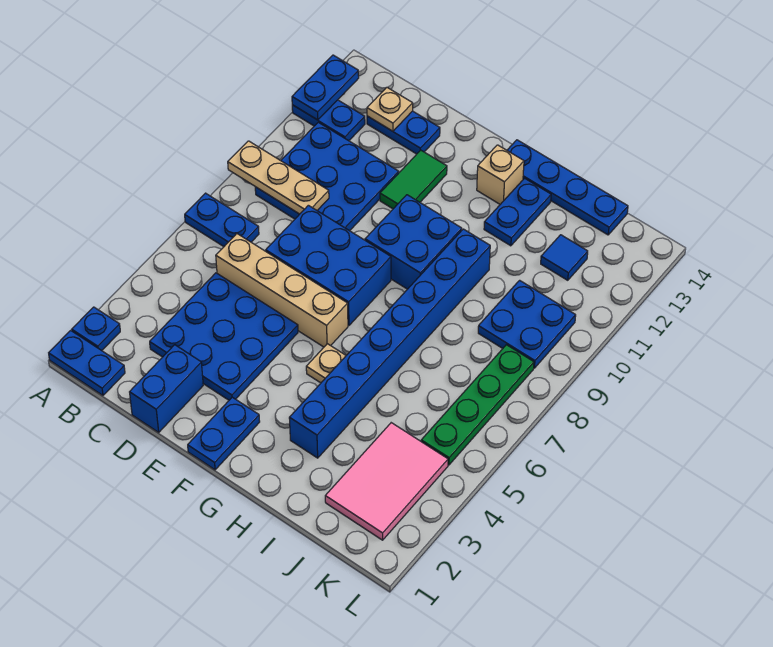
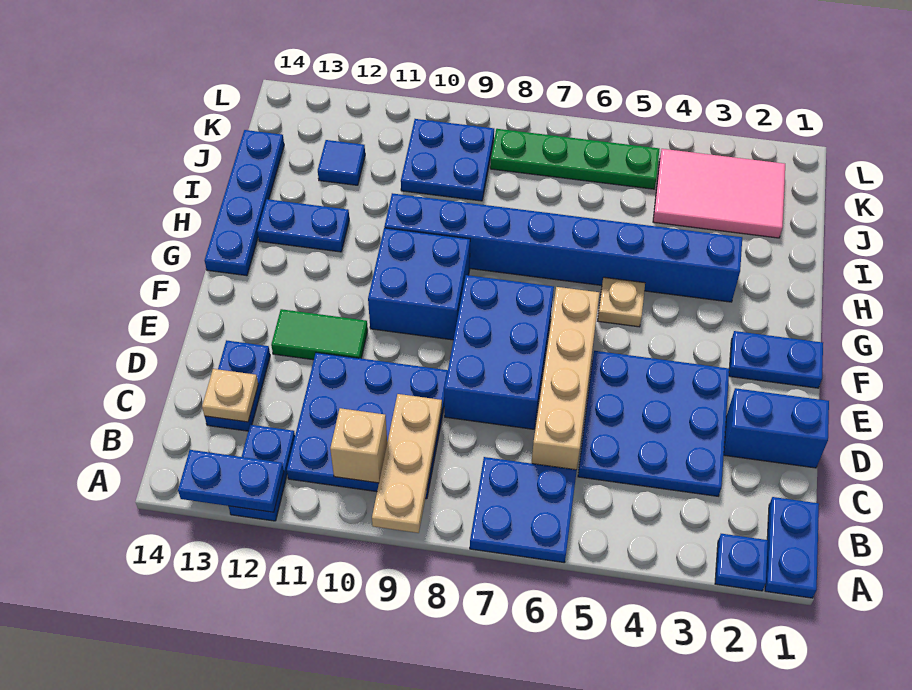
blue 1x2 plate [185,193,259,247] -> blue 2x2 plate [470,457,577,563]
tan 1x1 brick [477,145,524,204] -> tan 1x1 brick moved to [330,408,387,483]

